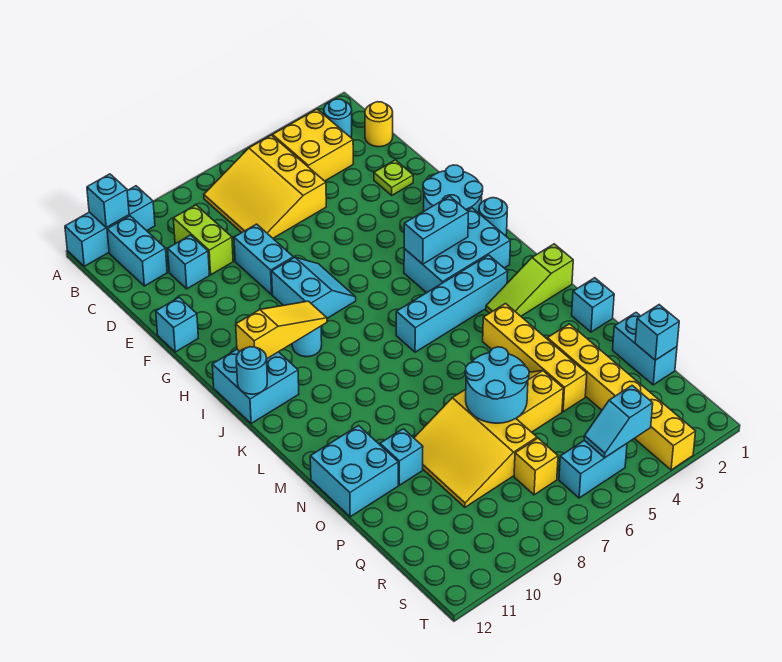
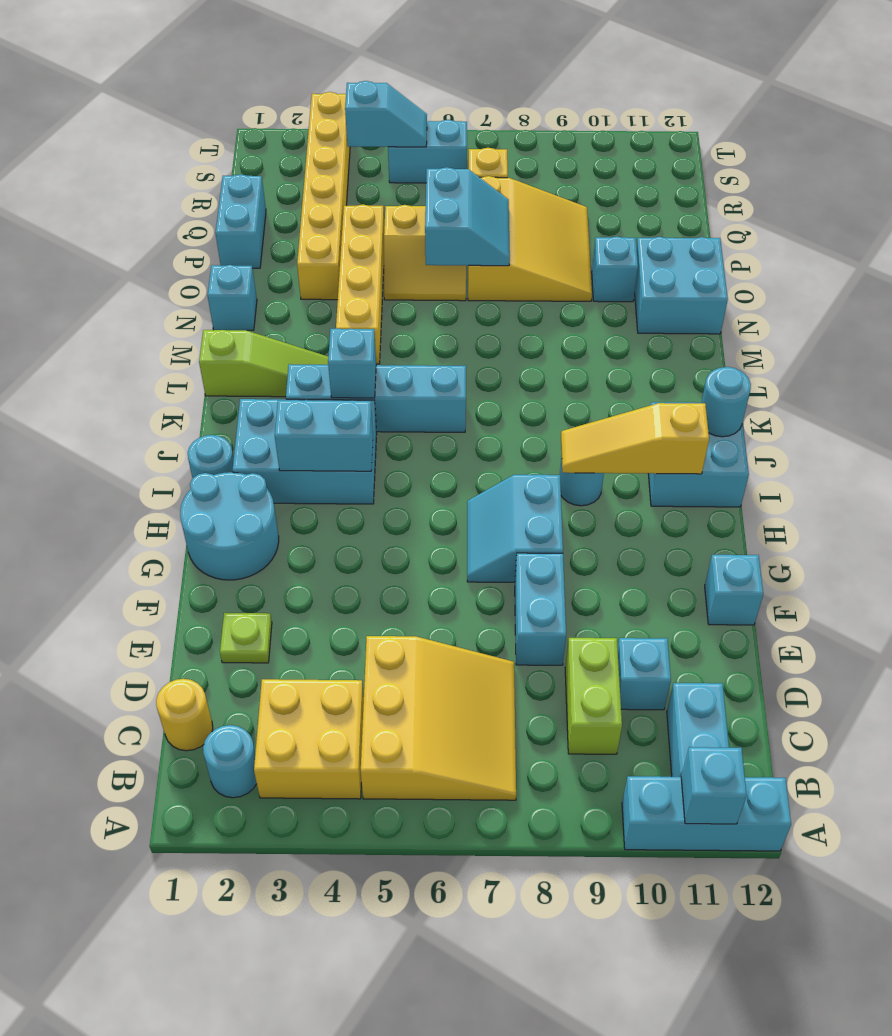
cyan 2x2 round brick [465,347,529,423] -> cyan 2x2 slope [425,167,510,266]
cyan 1x1 brick [635,305,679,360] -> cyan 1x1 brick moved to [328,329,376,398]

